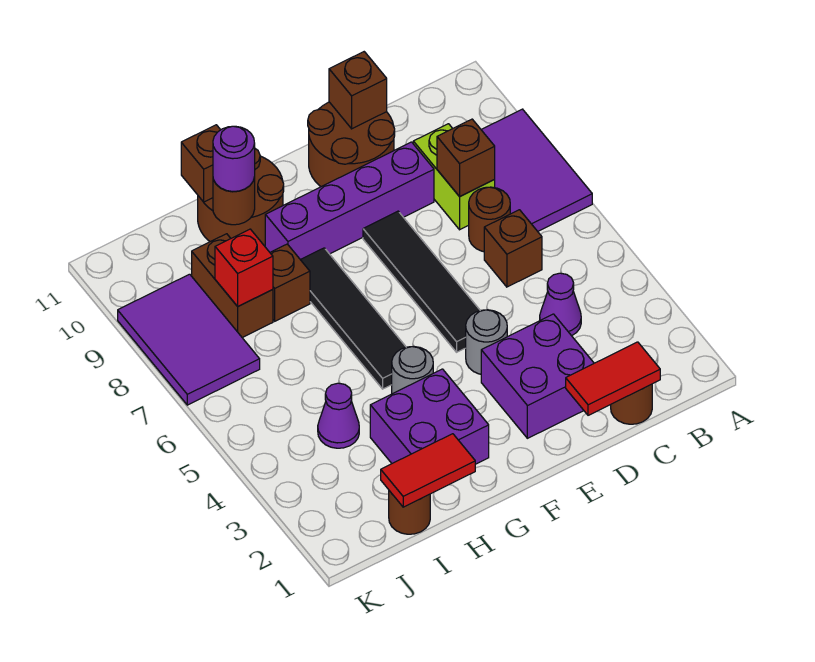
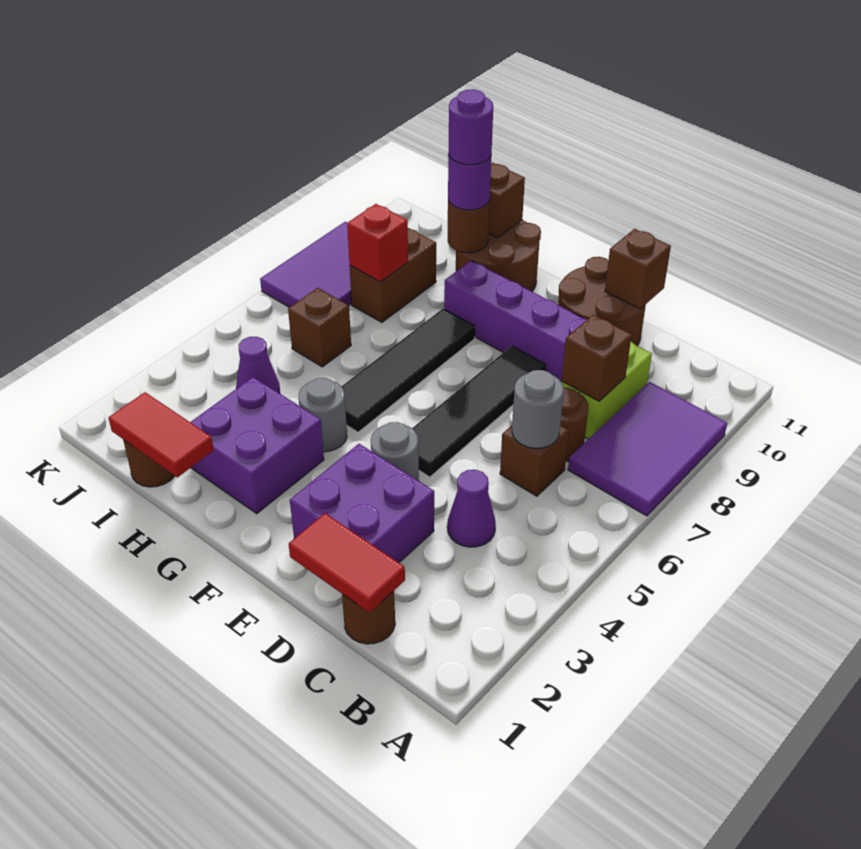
none -> grey 1x1 round brick [512,370,564,448]
brown 1x1 brick [270,244,310,321] -> brown 1x1 brick moved to [288,288,351,367]
none -> purple 1x1 round brick [449,89,493,165]

